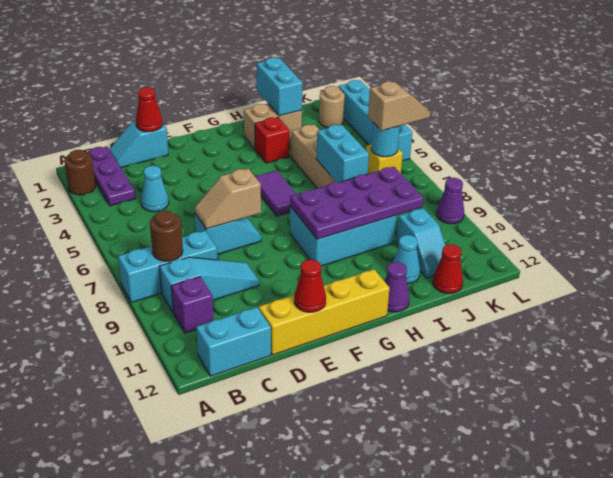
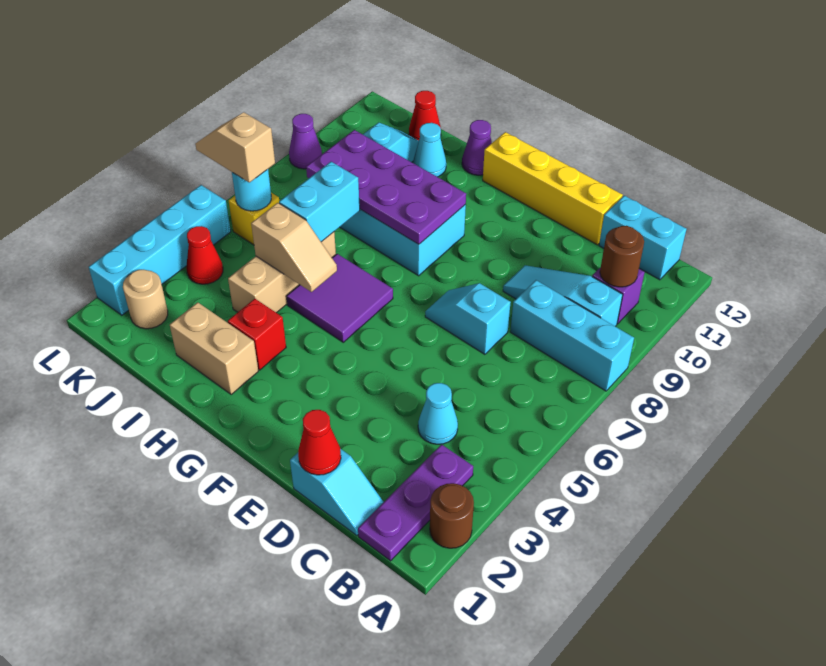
brown 1x1 round brick [150,211,183,261] -> brown 1x1 round brick moved to [600,226,644,287]
tan 1x2 slope [195,168,261,229] -> tan 1x2 slope moved to [251,203,337,292]
red 1x1 cone [294,260,326,312] -> red 1x1 cone moved to [186,226,223,284]
purple 1x2 tile [255,170,296,216] -> purple 2x2 tile [286,254,393,342]
cyan 1x2 brick [257,57,302,116] -> none

